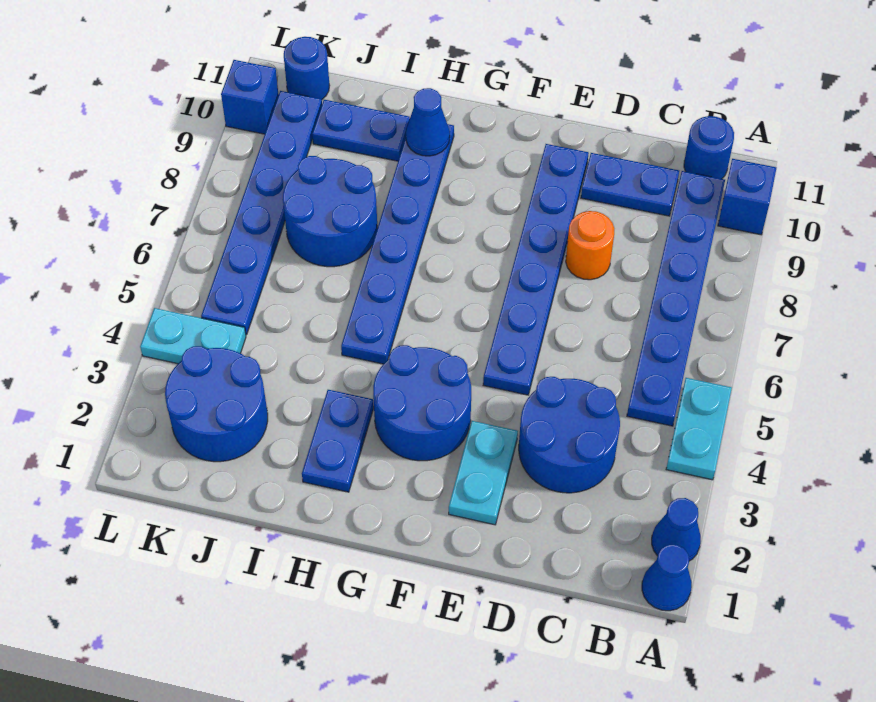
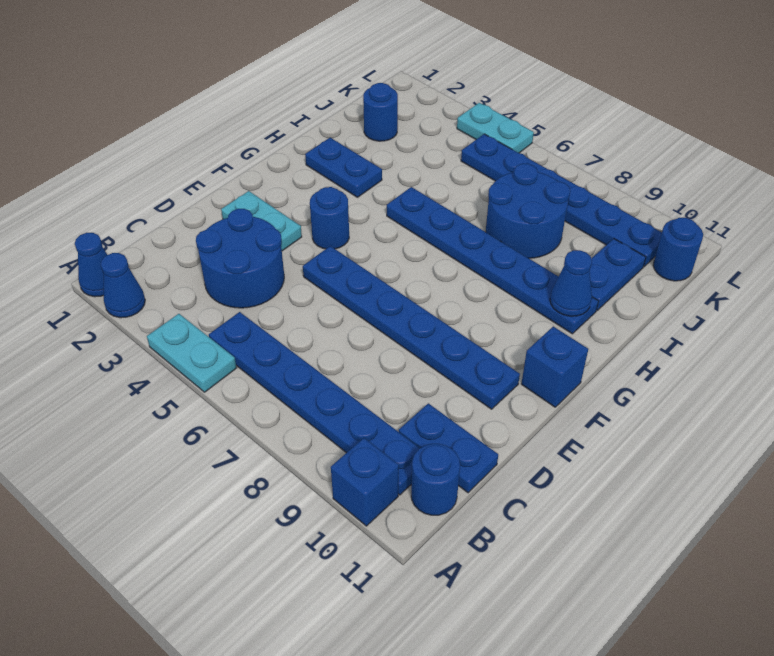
blue 1x2 plate [581,153,679,216] -> blue 1x2 plate turned to [399,403,498,493]
orange 1x1 round brick [566,211,614,280] -> none
blue 2x2 round brick [373,345,471,461] -> blue 1x1 round brick [310,187,349,249]
blue 2x2 round brick [165,346,268,462] -> blue 1x1 round brick [363,83,398,141]
cyan 1x2 plate [140,308,246,364] -> cyan 1x2 plate turned to [457,103,534,153]
blue 1x1 brick [221,60,279,134] -> blue 1x1 brick moved to [521,327,588,407]

